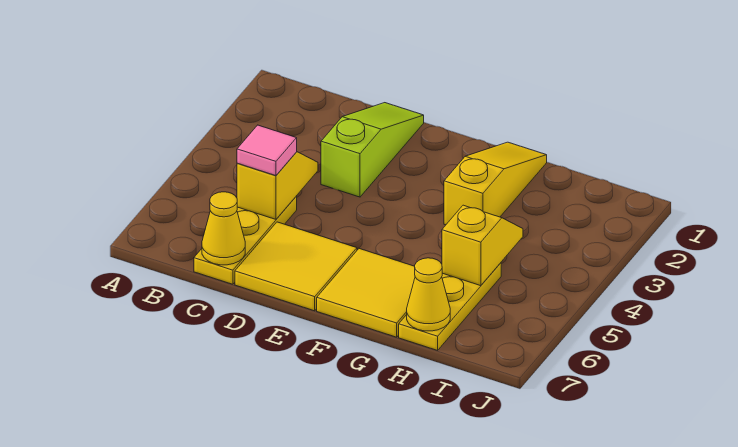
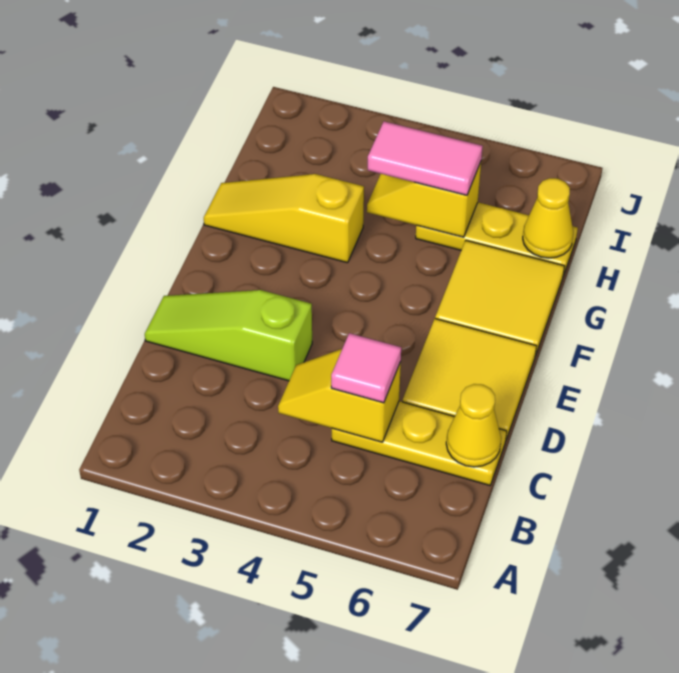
none -> pink 1x2 tile [368,121,483,195]

